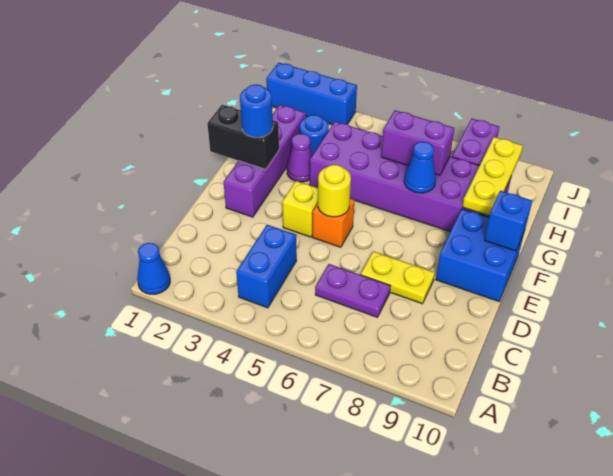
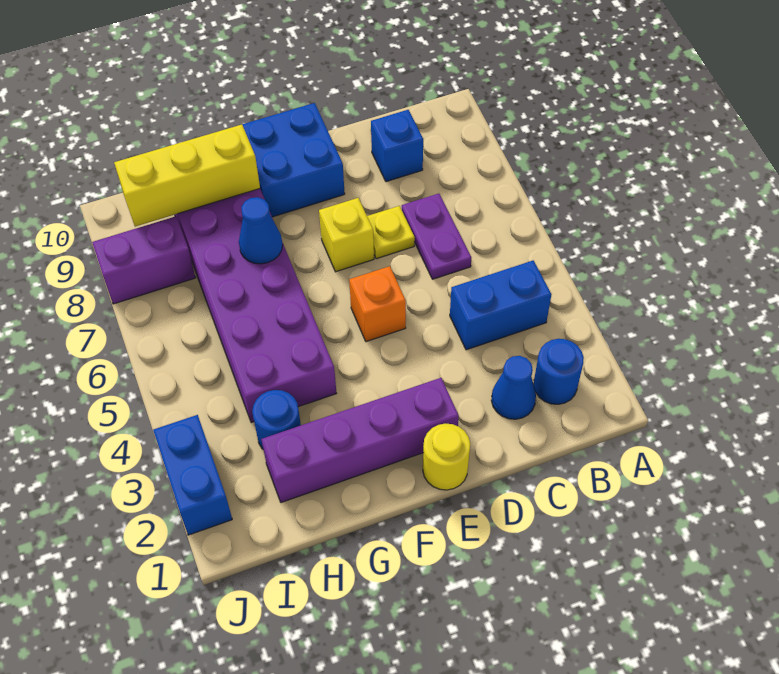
blue 1x1 cone [137,243,170,294] -> blue 1x1 cone moved to [491,356,536,419]
yellow 1x2 plate [361,251,435,304] -> yellow 1x1 plate [367,206,415,259]
yellow 1x1 brick [282,181,318,237] -> yellow 1x1 brick moved to [319,198,374,272]
yellow 1x1 round brick [318,165,351,217] -> yellow 1x1 round brick moved to [423,424,470,490]
black 1x2 brick [207,105,279,169] -> none
blue 1x1 round brick [240,85,273,137] -> blue 1x1 round brick moved to [534,339,584,404]
blue 1x1 brick [484,191,532,251] -> blue 1x1 brick moved to [371,110,423,182]
purple 1x1 cone [287,134,312,182] -> none
yellow 1x3 plate [462,137,523,216] -> yellow 1x3 brick [114,125,260,227]
purple 1x2 brick [381,110,454,175] -> none
blue 1x3 brick [266,62,357,125] -> blue 1x2 brick [153,415,232,535]

